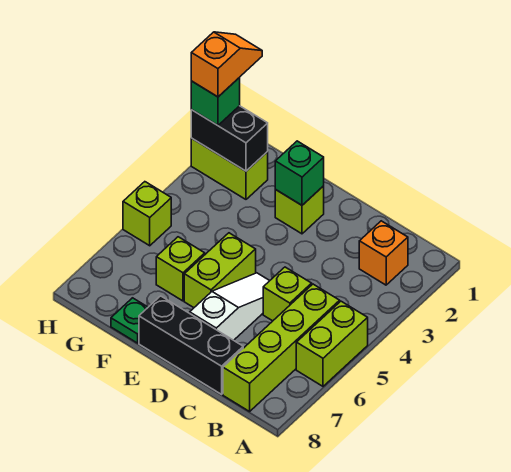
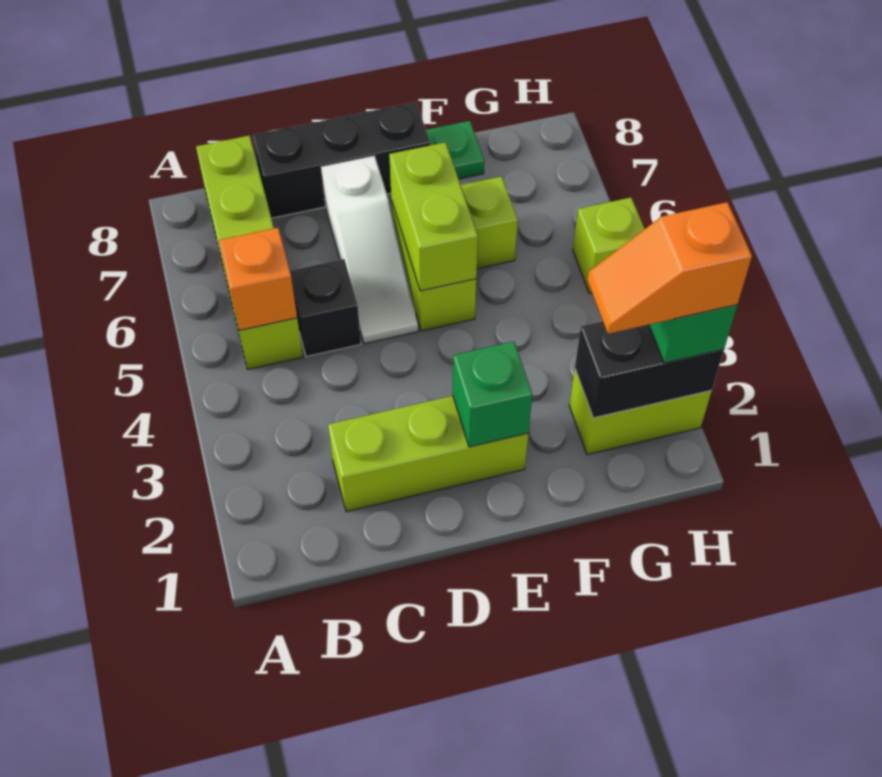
lime 1x2 brick [296,301,368,386] -> lime 1x2 brick moved to [389,142,478,291]
orange 1x1 brick [359,221,408,285] -> orange 1x1 brick moved to [219,228,297,330]
lime 1x1 brick [263,267,312,321] -> black 1x1 brick [290,259,361,357]
lime 1x1 brick [275,186,324,234] -> lime 1x3 brick [328,396,528,512]
orange 1x2 slope [191,32,262,97] -> orange 1x2 slope turned to [587,202,752,334]

